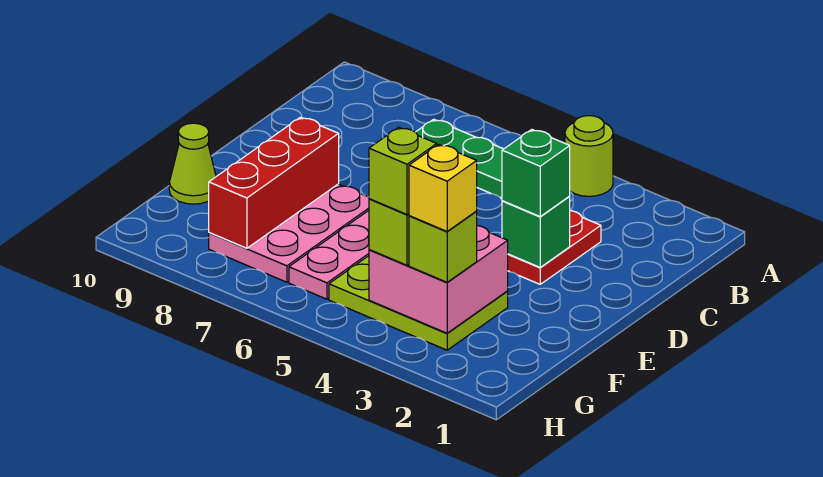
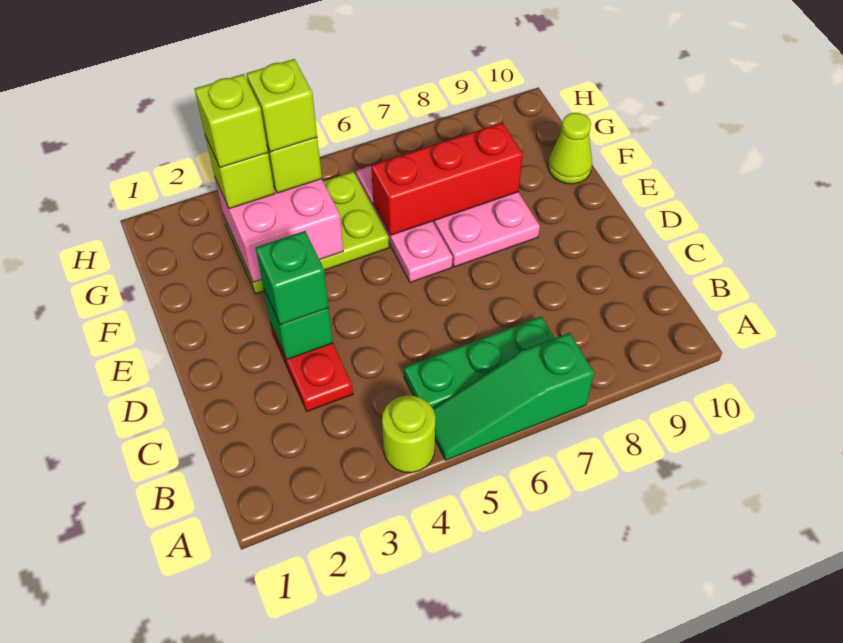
none -> green 1x3 slope [433,333,594,460]
red 1x3 brick [209,117,339,248] -> red 1x3 brick turned to [371,123,523,235]
yellow 1x1 brick [409,144,477,231] -> lime 1x1 brick [195,74,268,168]

